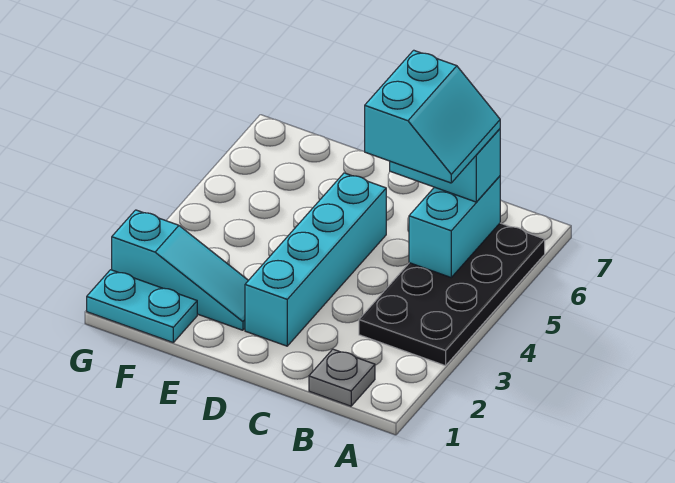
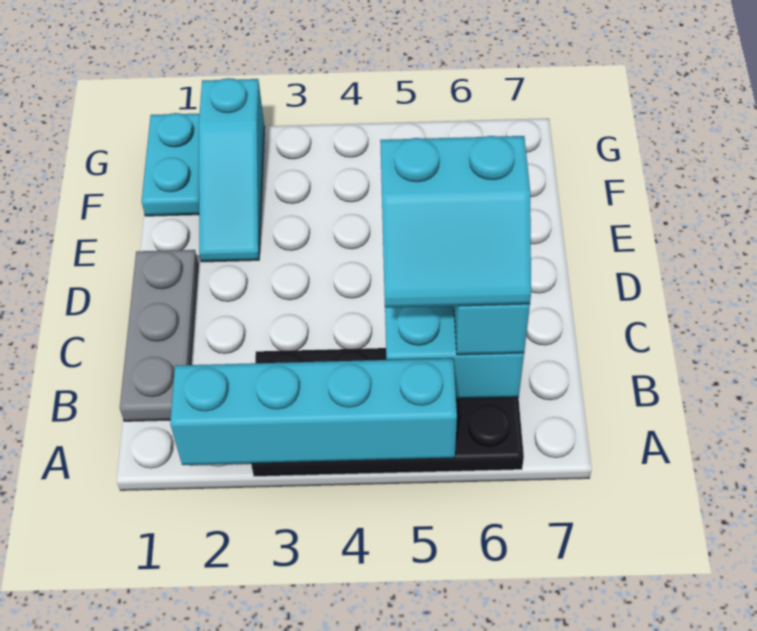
grey 1x1 plate [309,349,375,406] -> grey 1x3 plate [120,250,198,421]
cyan 1x4 brick [245,173,386,346] -> cyan 1x4 brick moved to [170,358,457,465]

